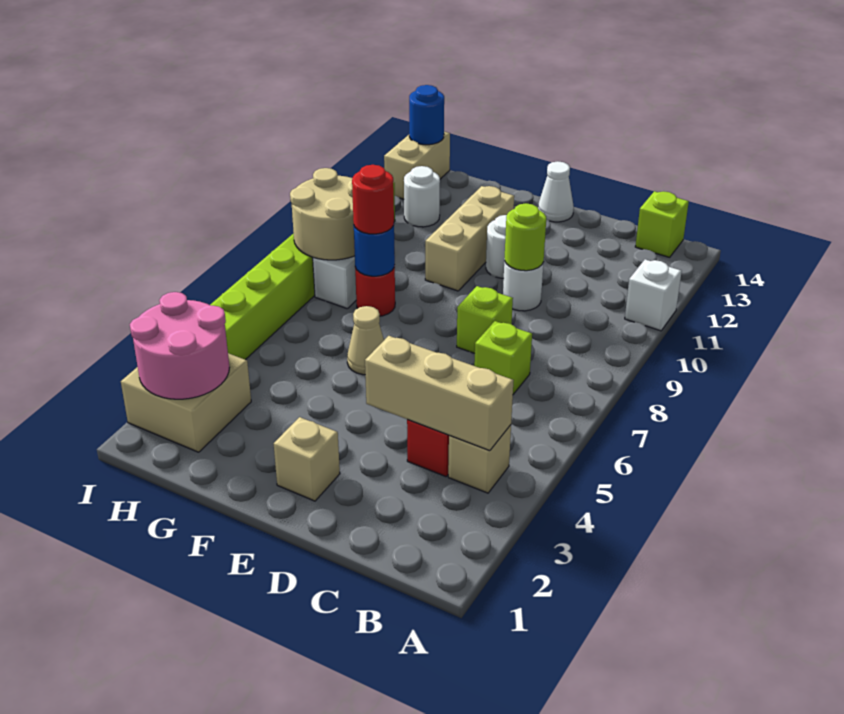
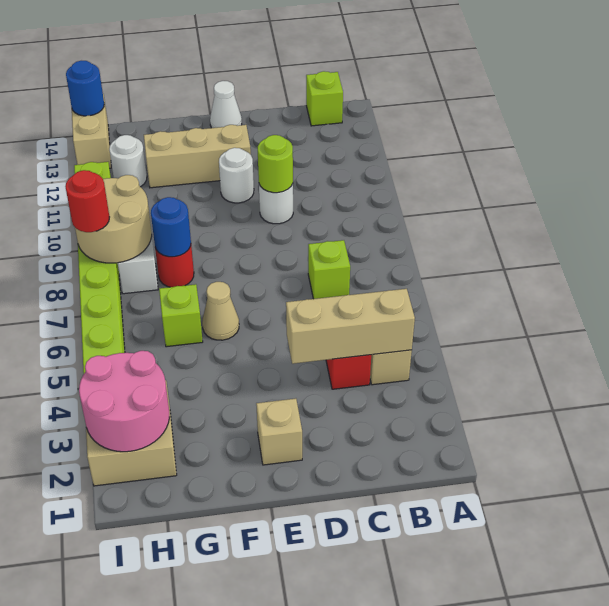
white 1x1 brick [625,259,682,331] -> none
lime 1x1 brick [457,286,513,353] -> lime 1x1 brick moved to [159,284,203,347]
tan 1x3 brick [425,186,514,291] -> tan 1x3 brick turned to [144,125,251,188]
red 1x1 round brick [352,165,394,234] -> red 1x1 round brick moved to [65,170,109,232]

